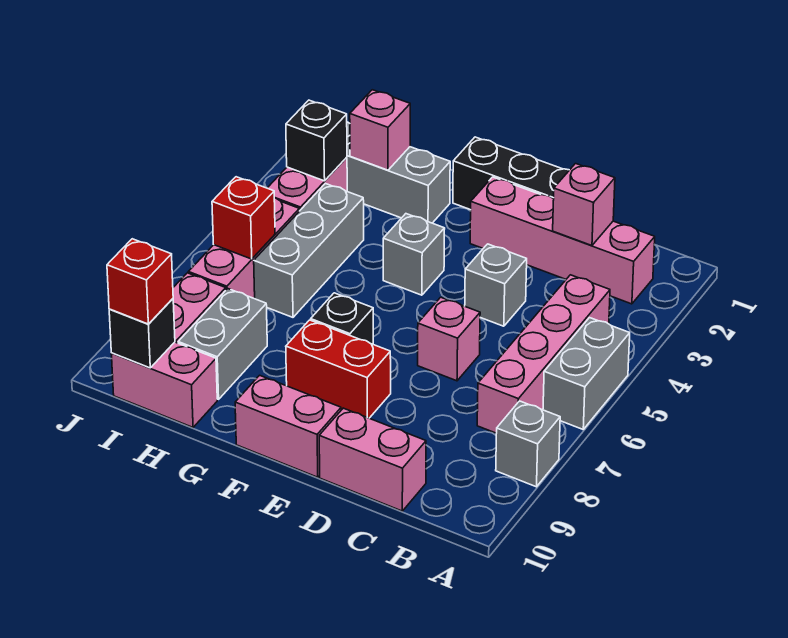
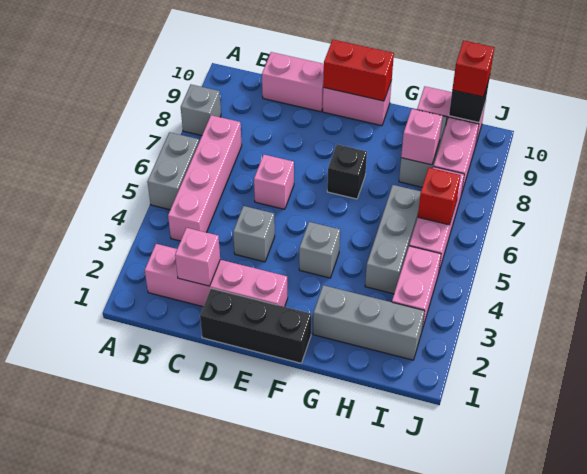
red 1x2 brick [286,320,391,418] -> red 1x2 brick moved to [323,40,394,101]
pink 1x1 brick [350,90,410,170] -> pink 1x1 brick moved to [401,109,443,165]
black 1x1 brick [286,100,347,181] -> none

